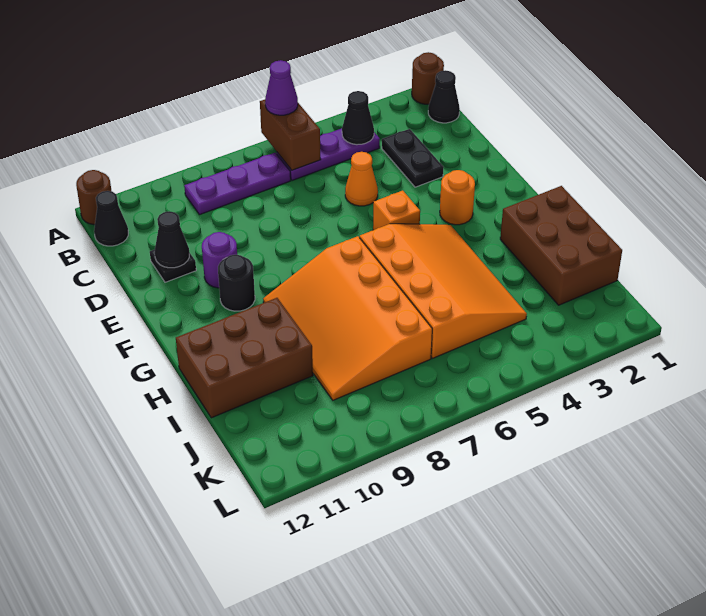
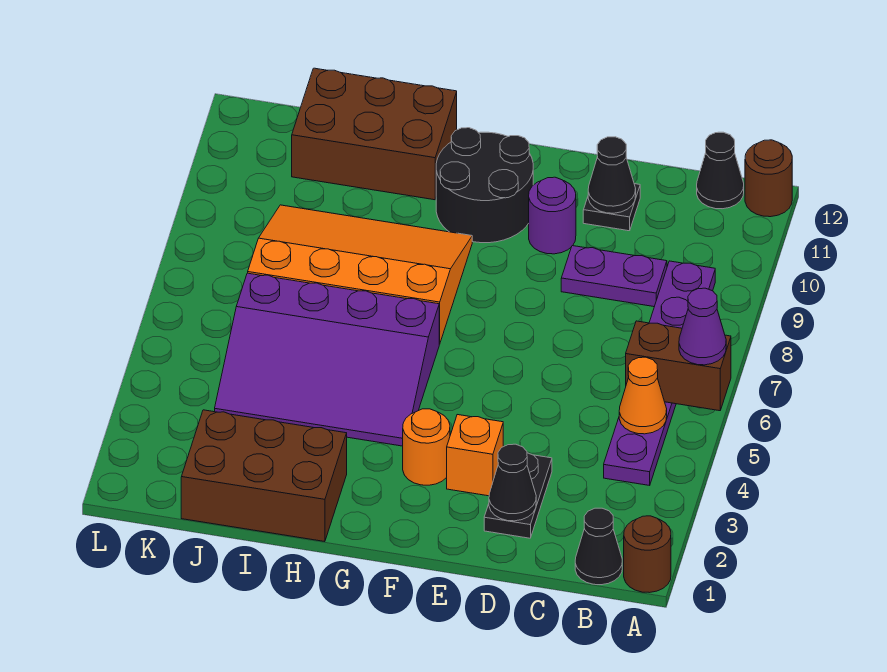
black 1x1 cone [342,91,374,145] -> black 1x1 cone moved to [489,444,536,521]
black 1x2 plate [382,129,444,187] -> black 1x2 plate turned to [484,453,552,538]
none -> purple 1x2 plate [561,246,667,307]
orange 1x1 cone [345,152,378,206] -> orange 1x1 cone moved to [619,357,667,434]
orange 1x1 brick [373,191,420,230] -> orange 1x1 brick moved to [447,415,503,496]
black 1x1 round brick [218,255,255,311] -> black 2x2 round brick [436,128,533,243]
orange 3x4 slope [360,224,527,358] -> purple 3x4 slope [215,273,439,446]
brown 2x3 brick [176,298,313,418] -> brown 2x3 brick turned to [292,68,457,200]

